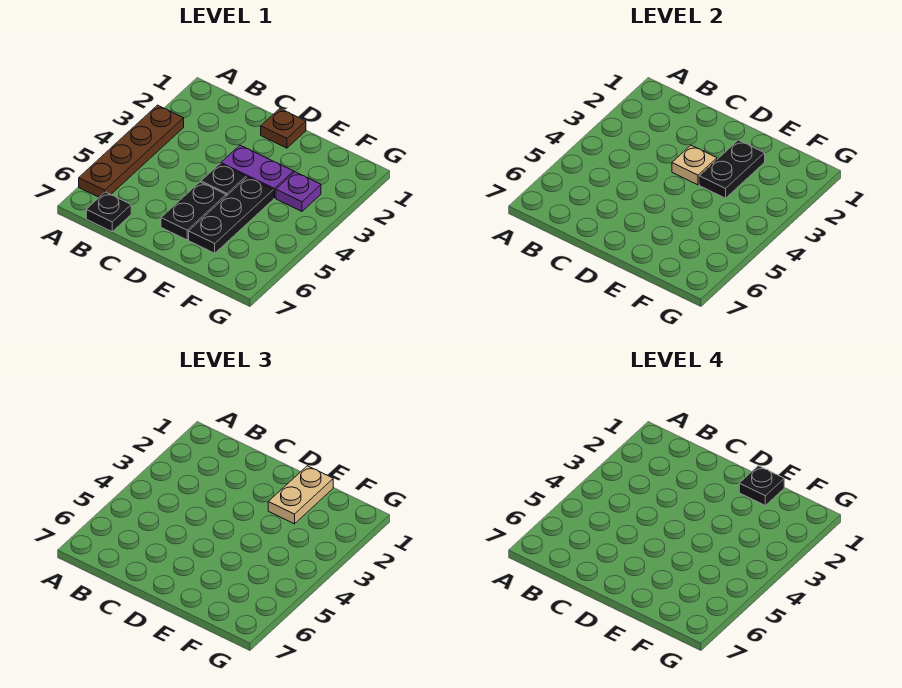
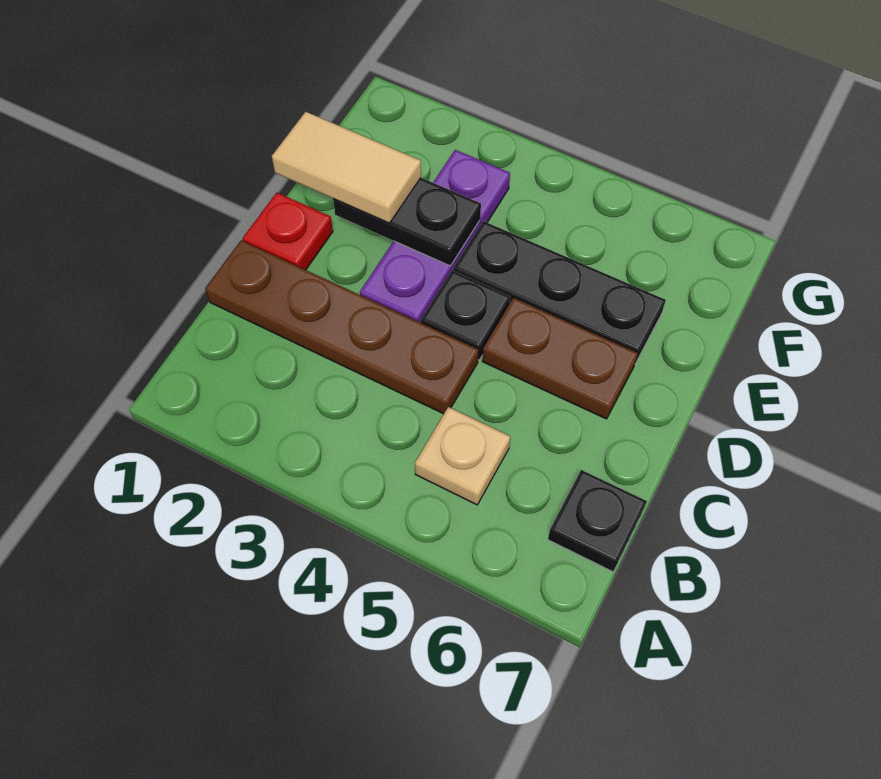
brown 1x4 plate [79,105,184,197] -> brown 1x4 plate moved to [205,241,478,414]
brown 1x1 plate [261,109,306,148] -> red 1x1 plate [243,193,333,270]
tan 1x1 plate [672,145,717,185] -> tan 1x1 plate moved to [415,407,510,505]
black 1x2 plate [161,182,226,240] -> brown 1x2 plate [482,298,638,419]
tan 1x2 plate [268,466,333,524] -> tan 1x2 tile [272,112,421,223]
black 1x1 plate [739,466,784,505] -> none

